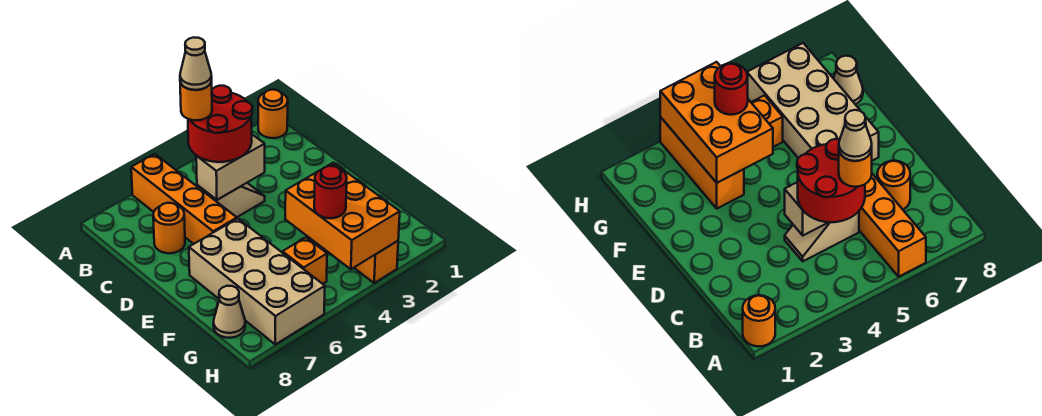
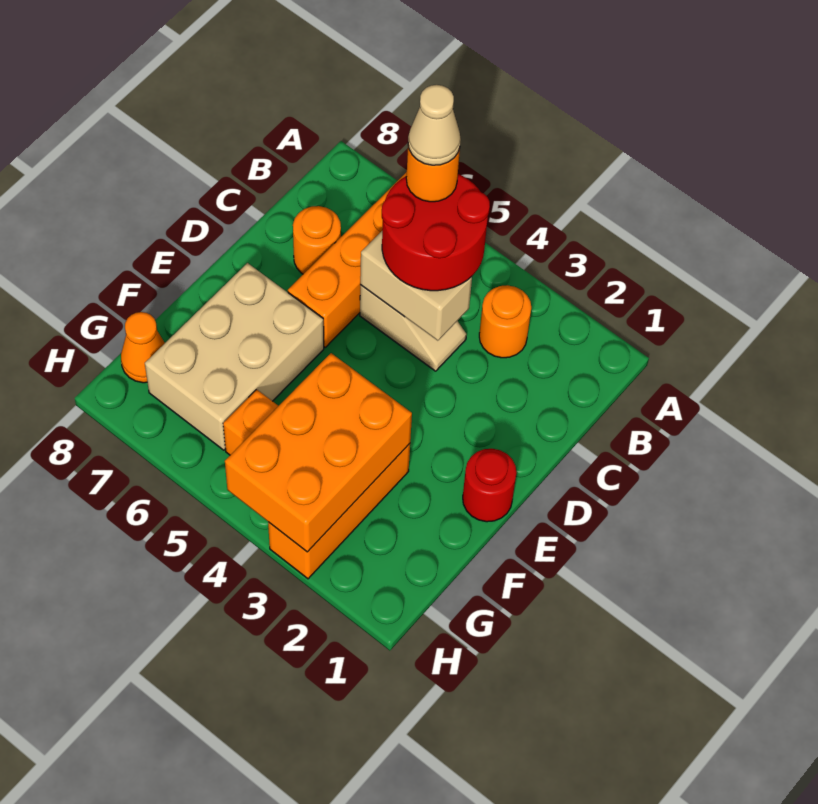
orange 1x1 round brick [258,90,288,138] -> orange 1x1 round brick moved to [479,285,531,358]
tan 2x4 brick [189,219,325,344] -> tan 2x3 brick [145,263,324,450]
red 1x1 round brick [314,166,347,218] -> red 1x1 round brick moved to [463,449,516,522]
tan 1x1 cone [213,286,245,338] -> orange 1x1 cone [121,312,165,383]

